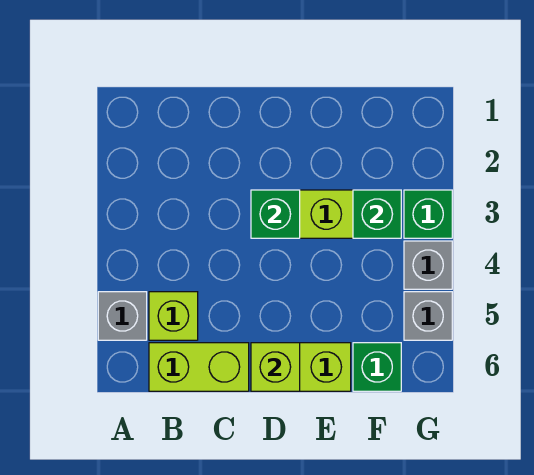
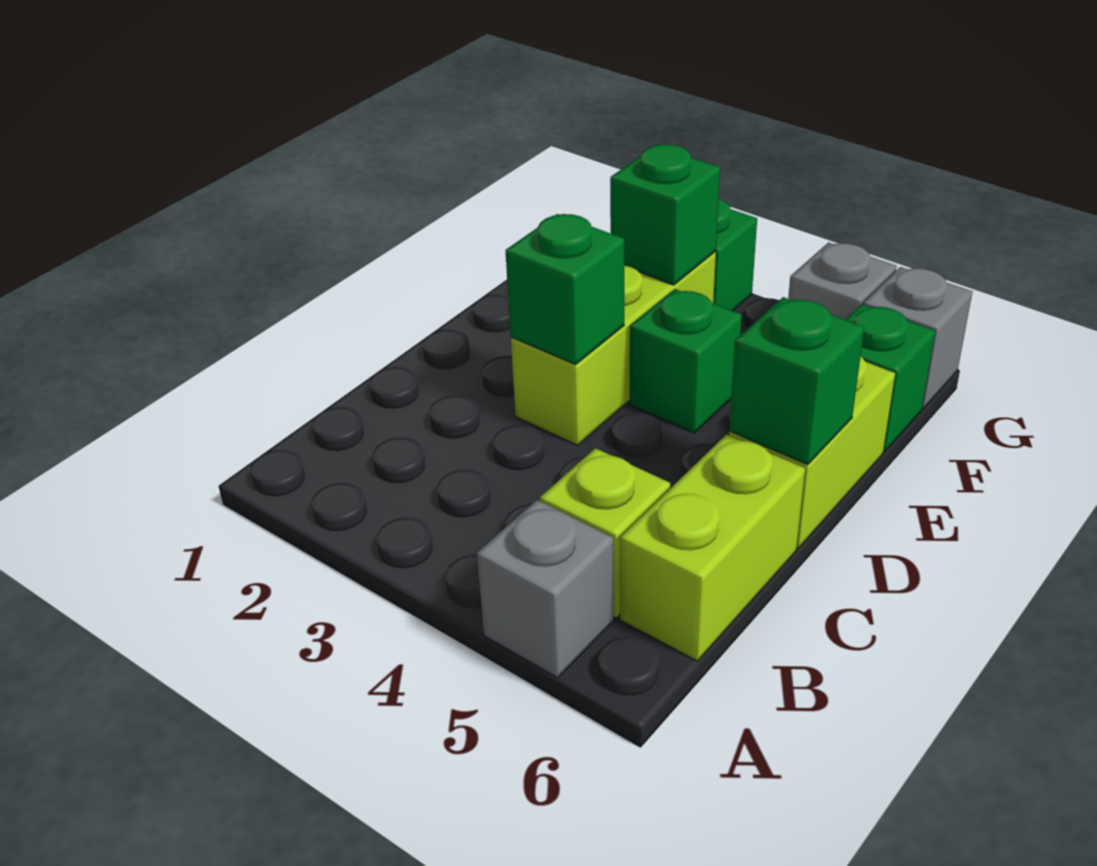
lime 1x1 brick [251,343,300,391] -> green 1x1 brick [729,297,864,465]
none -> green 1x1 brick [629,289,742,433]
grey 1x1 brick [404,241,452,289] -> grey 1x1 brick moved to [863,267,972,409]

